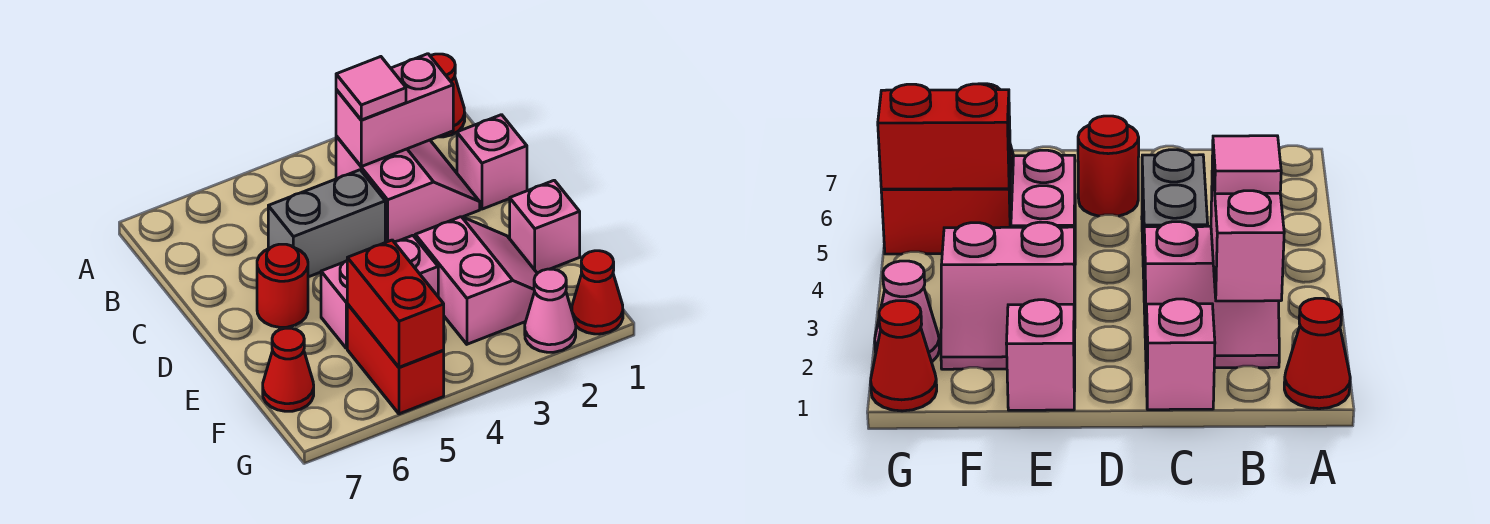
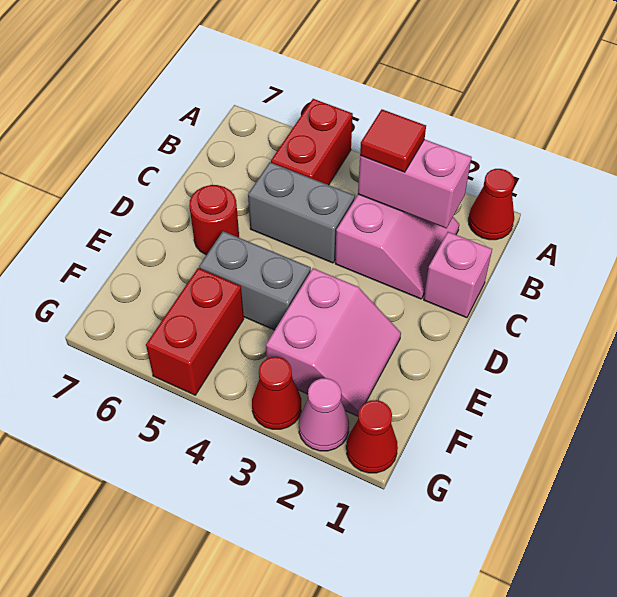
pink 1x1 tile [336,57,406,120] -> red 1x1 tile [360,109,426,172]
pink 1x1 brick [510,180,580,273] -> none
pink 1x2 brick [321,235,438,348] -> grey 1x2 brick [199,231,311,330]
red 1x2 brick [347,240,444,367] -> red 1x2 brick moved to [271,99,353,185]
red 1x1 cone [263,328,314,411] -> red 1x1 cone moved to [252,357,301,429]

